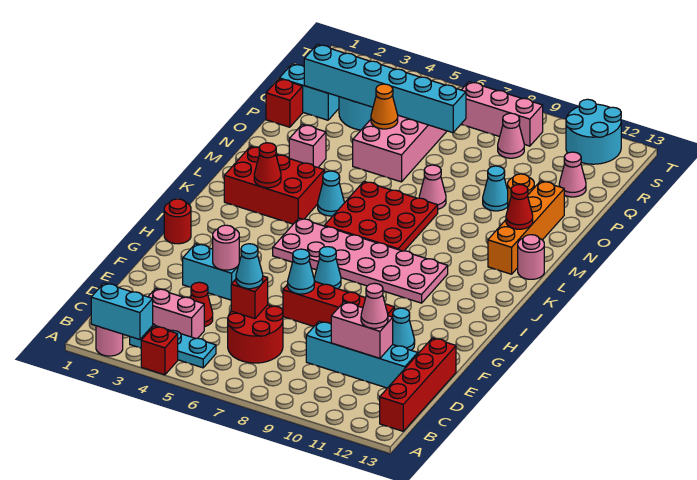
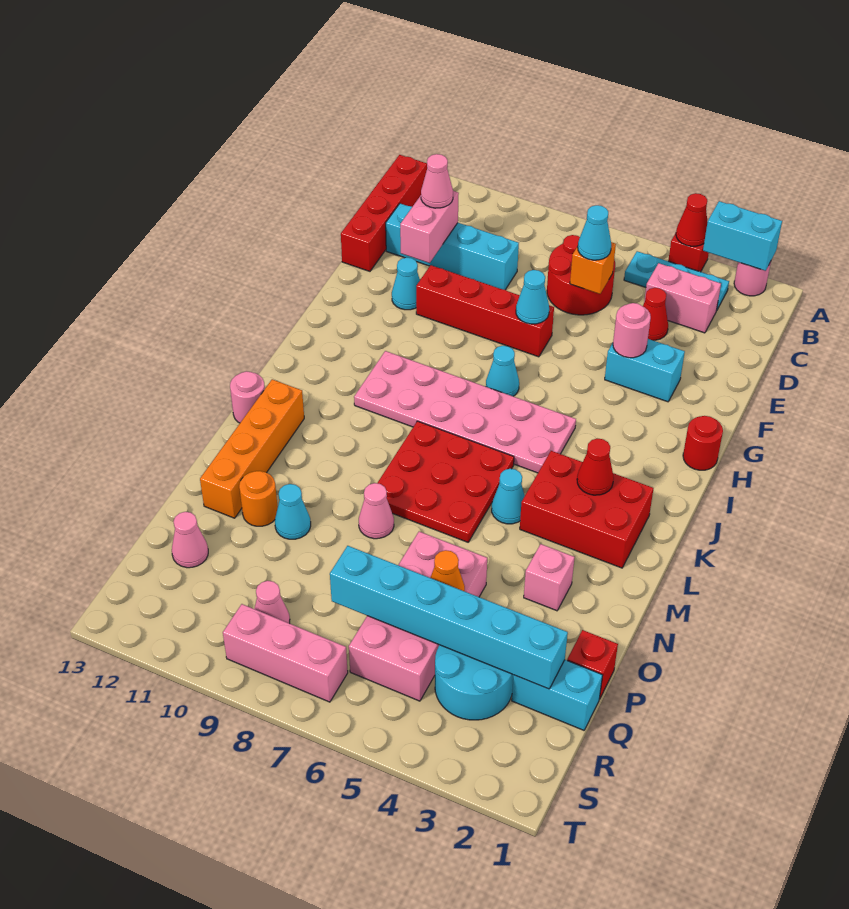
red 1x1 brick [231,276,268,319] -> orange 1x1 brick [570,242,616,294]
pink 1x2 brick [331,302,393,358] -> pink 1x2 brick turned to [400,191,459,263]
red 1x1 cone [506,184,533,229] -> red 1x1 cone moved to [676,193,708,246]
cyan 2x2 round brick [566,99,621,164] -> none

